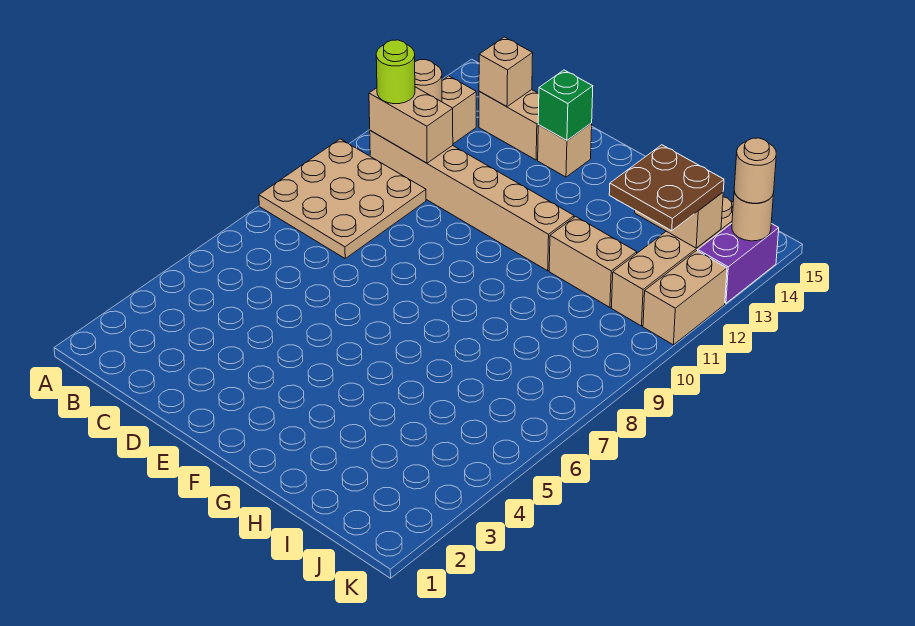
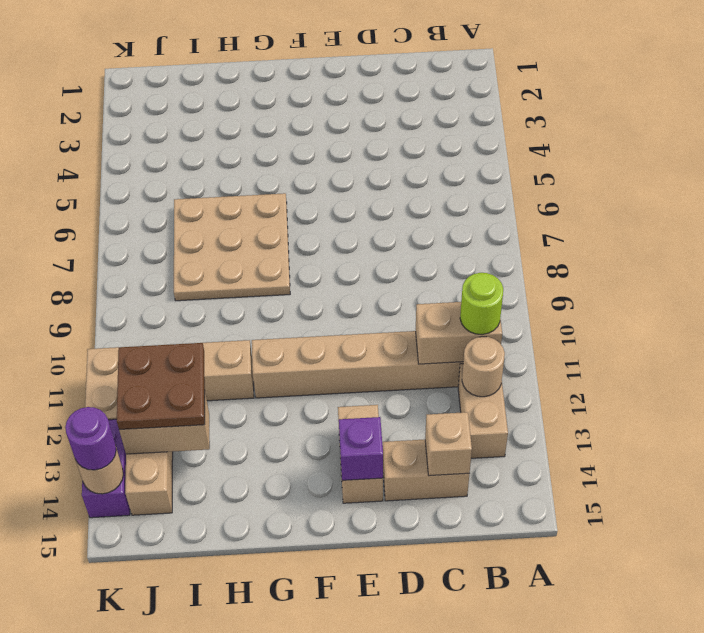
tan 3x3 plate [259,139,426,258] -> tan 3x3 plate moved to [174,193,290,301]
tan 1x1 brick [538,123,592,177] -> tan 1x2 brick [338,405,383,503]
green 1x1 brick [538,70,593,140] -> purple 1x1 brick [339,417,383,480]
tan 1x1 round brick [734,138,776,203] -> purple 1x1 round brick [65,407,116,470]

